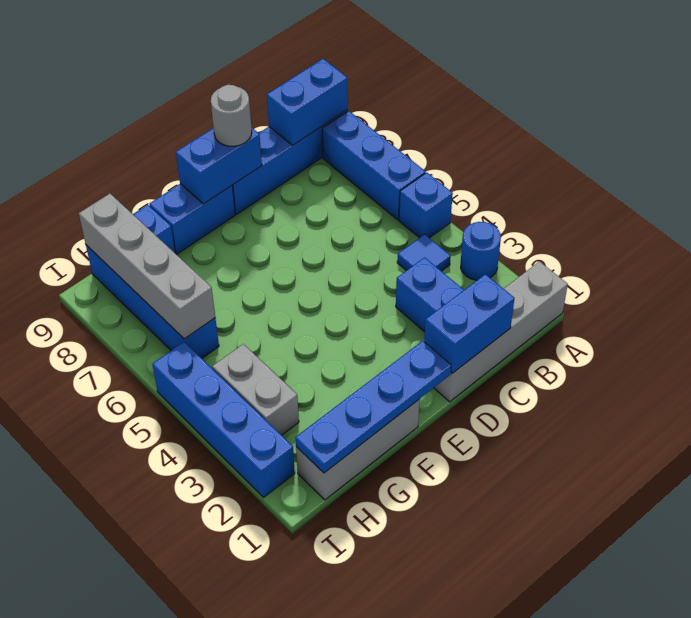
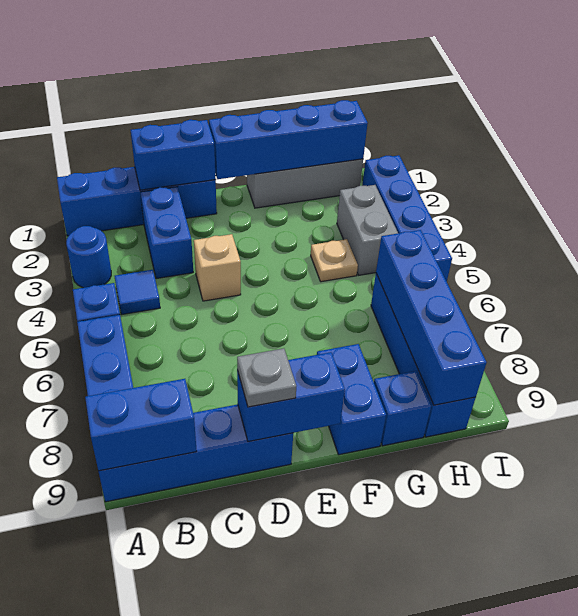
grey 1x4 brick [434,262,568,402] -> blue 1x4 brick [57,167,217,236]
none -> tan 1x1 brick [194,234,241,301]
grey 1x1 round brick [211,85,252,146] -> grey 1x1 plate [237,348,296,407]
blue 1x4 plate [295,341,451,473] -> blue 1x4 brick [209,100,368,179]
blue 1x2 brick [149,184,235,254] -> blue 1x2 brick turned to [317,344,386,455]
none -> tan 1x1 plate [311,239,358,282]
grey 1x4 brick [79,194,215,339] -> blue 1x4 brick [376,230,487,405]

